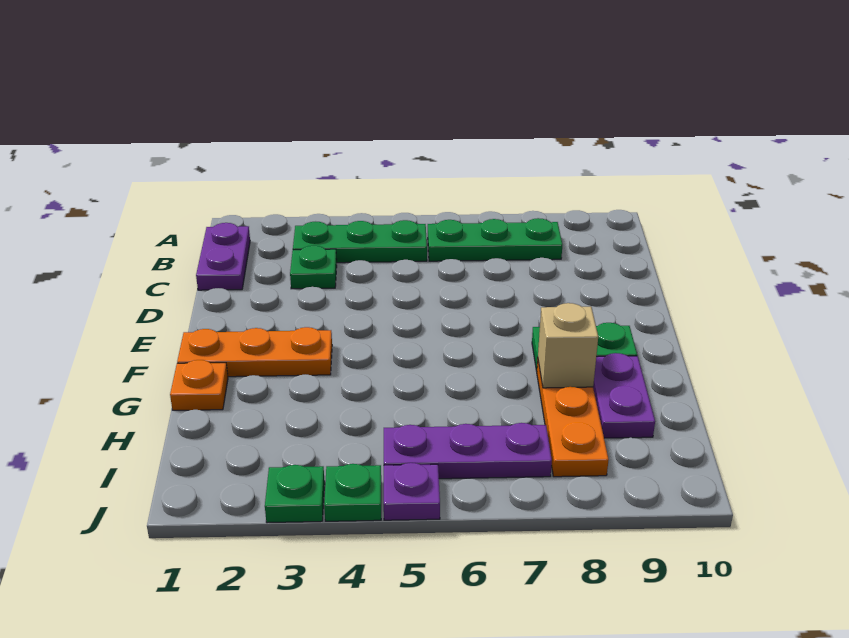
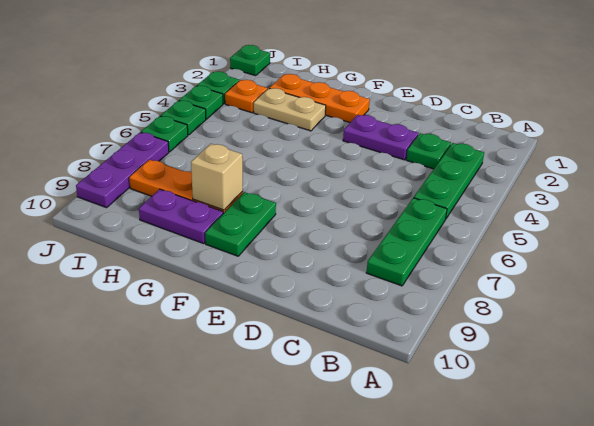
purple 1x2 plate [196,223,250,290] -> purple 1x2 plate moved to [343,115,419,160]
orange 1x3 plate [177,327,332,377] -> orange 1x3 plate turned to [270,74,370,123]
orange 1x1 plate [170,360,228,410] -> orange 1x1 plate moved to [225,80,268,113]
none -> tan 1x2 plate [254,88,326,131]
purple 1x3 plate [384,423,552,479] -> purple 1x3 plate moved to [76,132,169,208]
none -> green 1x1 plate [230,45,270,76]
purple 1x1 plate [384,463,440,520] -> green 1x1 plate [161,101,206,135]
none -> green 1x1 plate [141,116,188,152]

